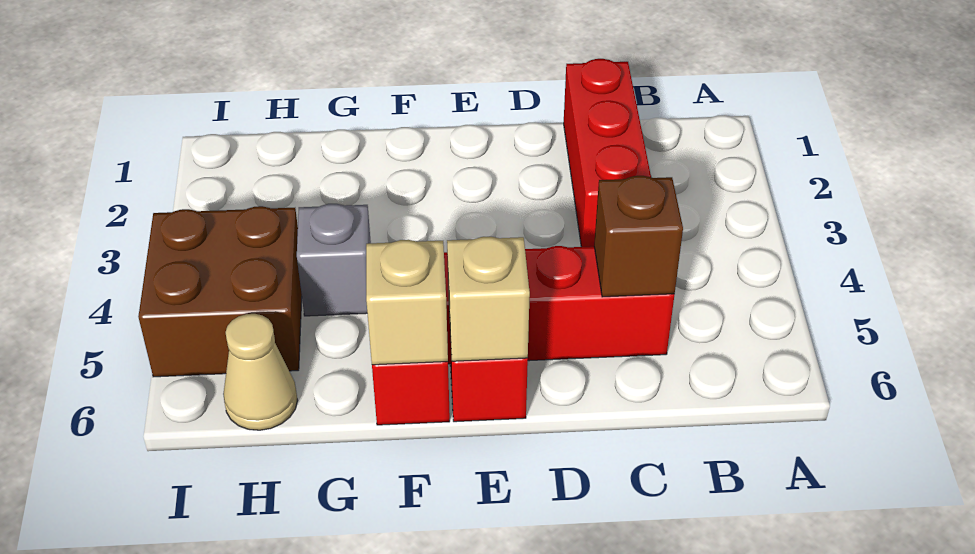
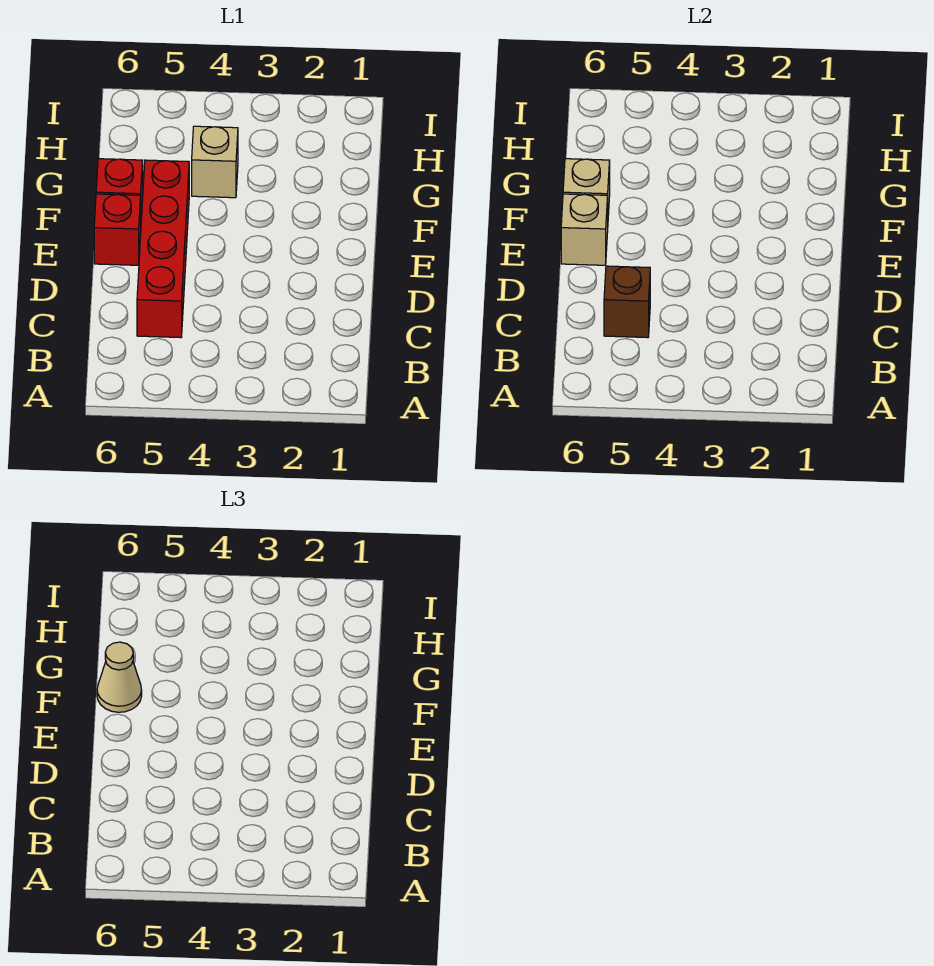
red 1x3 brick [564,59,651,247] -> none
grey 1x1 brick [297,204,371,316] -> tan 1x1 brick [192,126,238,198]
brown 2x2 brick [138,206,302,377] -> none
tan 1x1 cone [223,314,297,430] -> tan 1x1 cone moved to [97,642,142,712]

